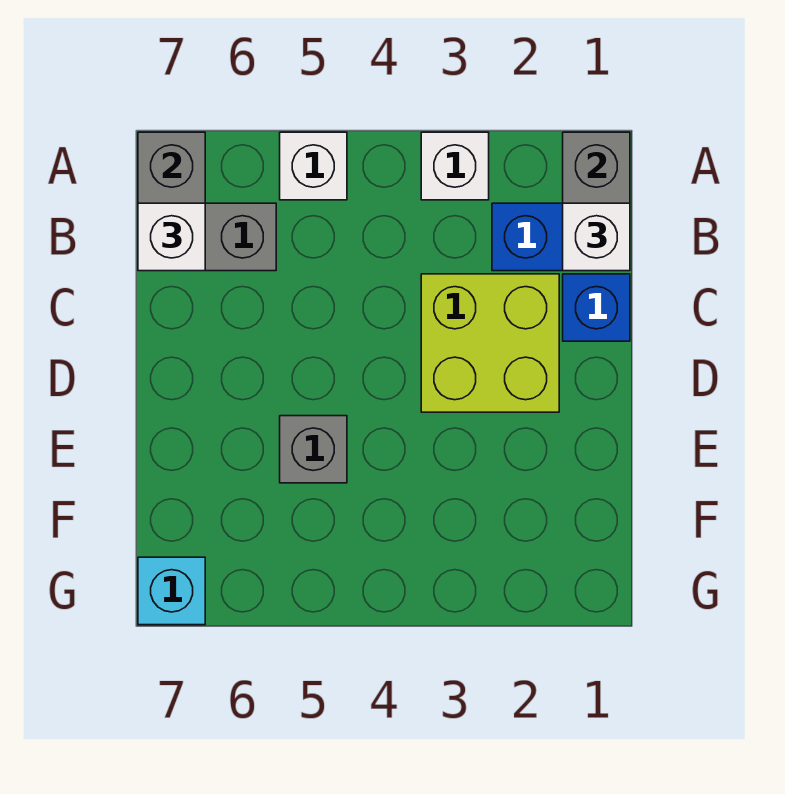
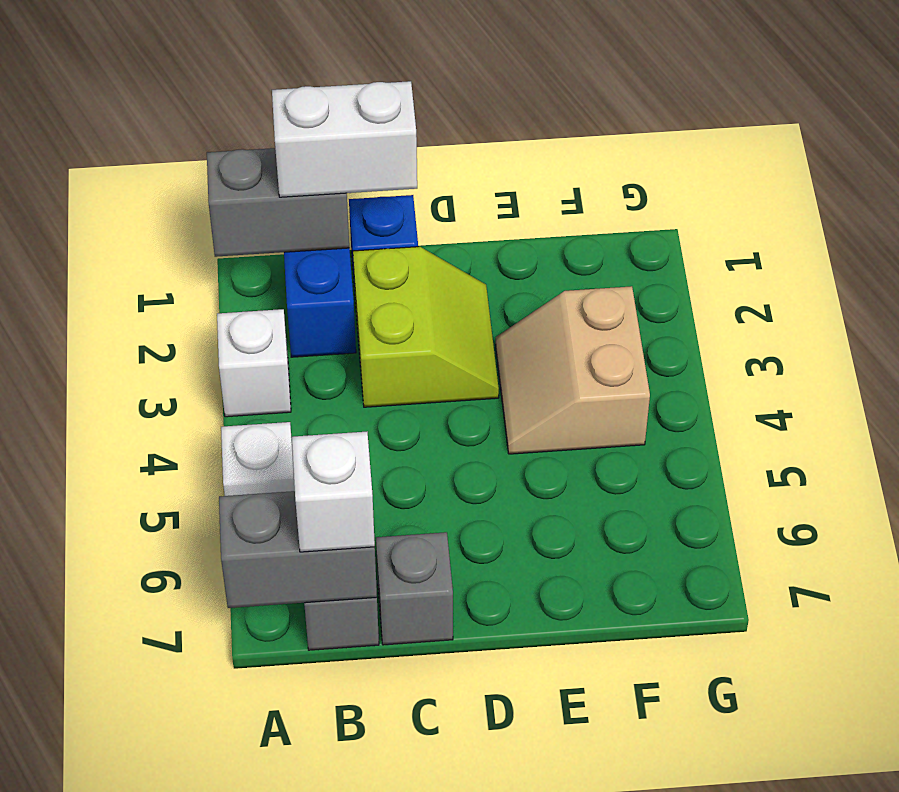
white 1x1 brick [563,203,630,271] -> white 1x2 brick [272,81,417,197]
lime 2x2 brick [421,274,559,412] -> lime 2x2 slope [353,247,499,407]
none -> tan 2x2 slope [496,286,650,454]
grey 1x1 brick [280,416,347,483] -> grey 1x1 brick moved to [376,532,453,645]
cyan 1x1 brick [138,557,205,625] -> none

